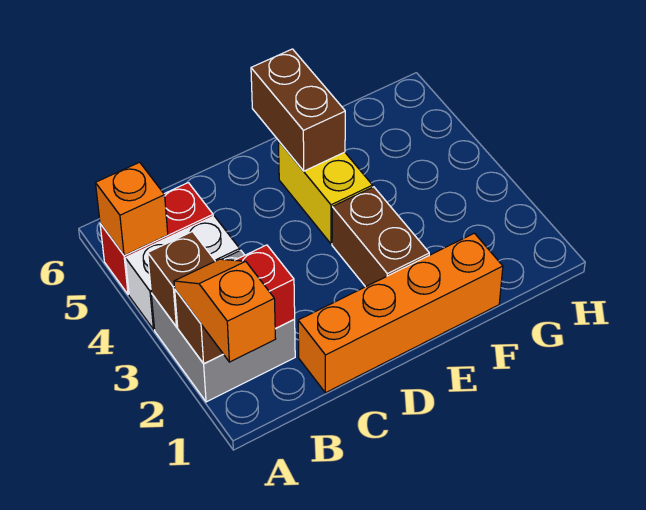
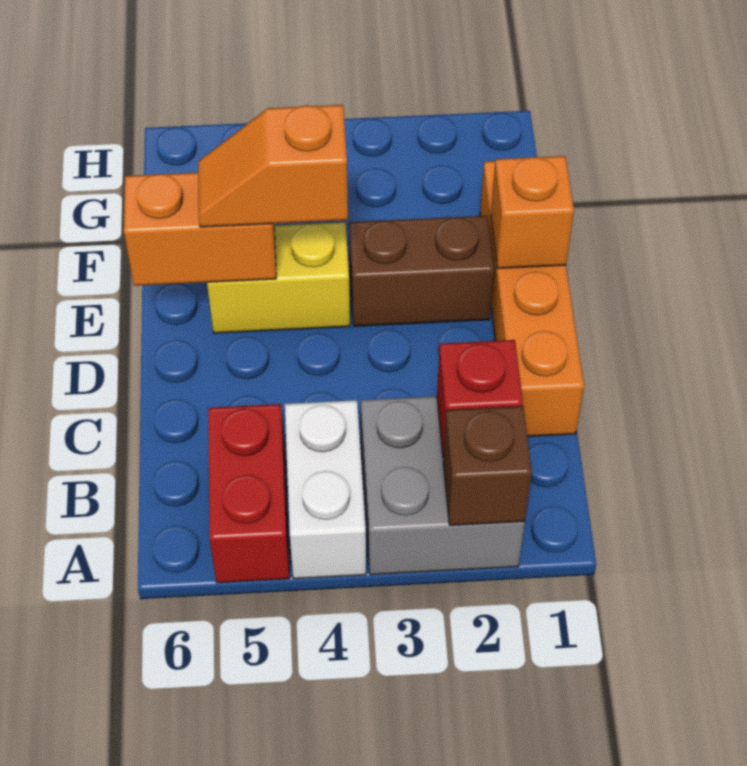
orange 1x2 slope [174,259,276,362] -> orange 1x2 slope moved to [198,105,348,227]
brown 1x1 brick [148,232,215,327] -> none
orange 1x1 brick [96,162,168,255] -> orange 1x1 brick moved to [491,156,574,268]
brown 1x2 brick [251,49,345,171] -> orange 1x2 brick [124,173,276,286]

